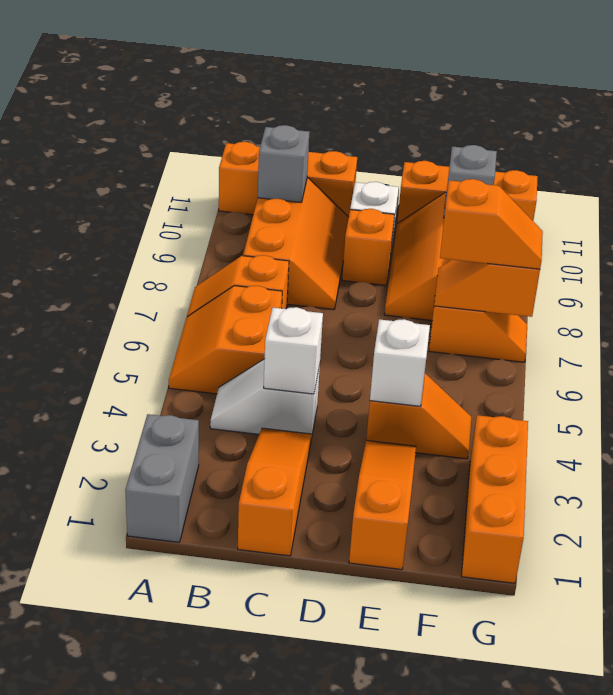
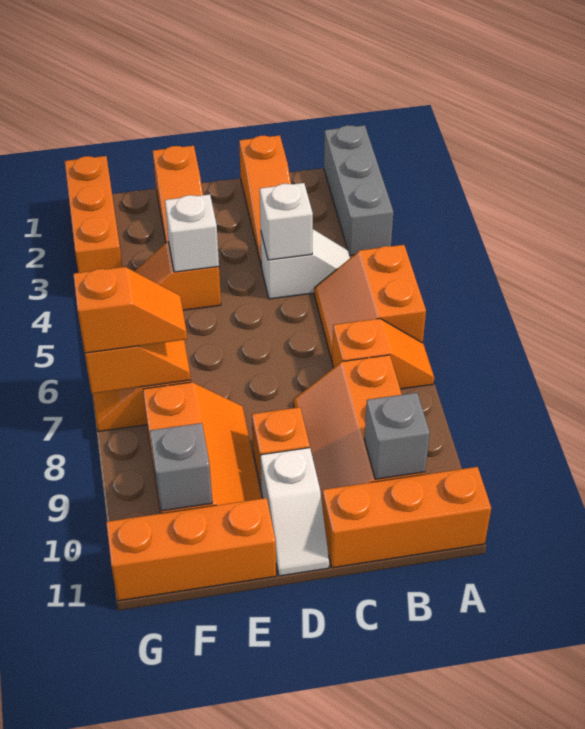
grey 1x2 brick [125,414,199,542] -> grey 1x3 brick [324,125,393,256]
orange 2x2 slope [169,286,282,394] -> orange 2x2 slope turned to [314,245,426,360]
orange 1x2 slope [440,179,543,269] -> orange 1x2 slope turned to [73,267,187,353]

